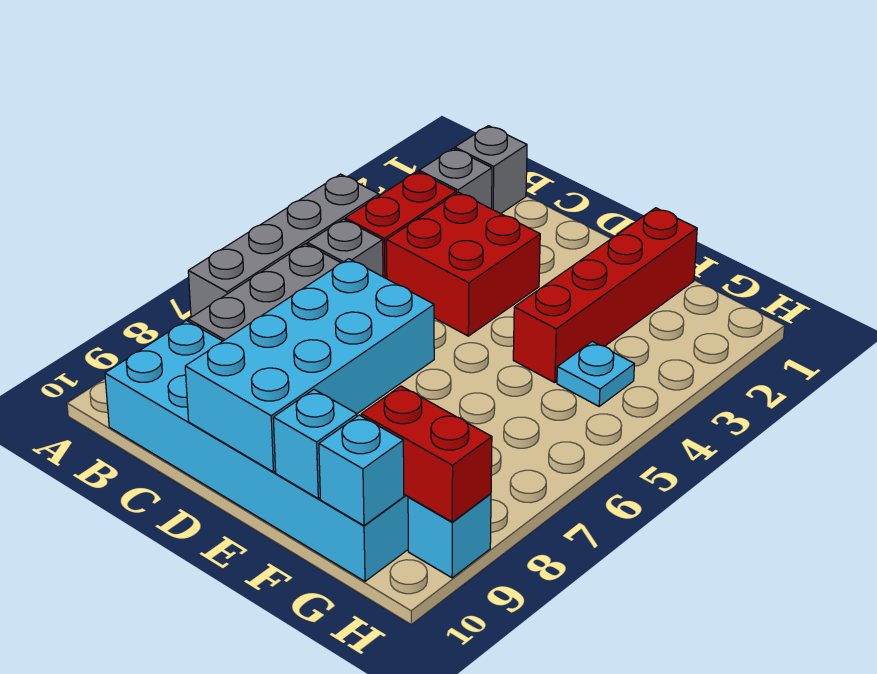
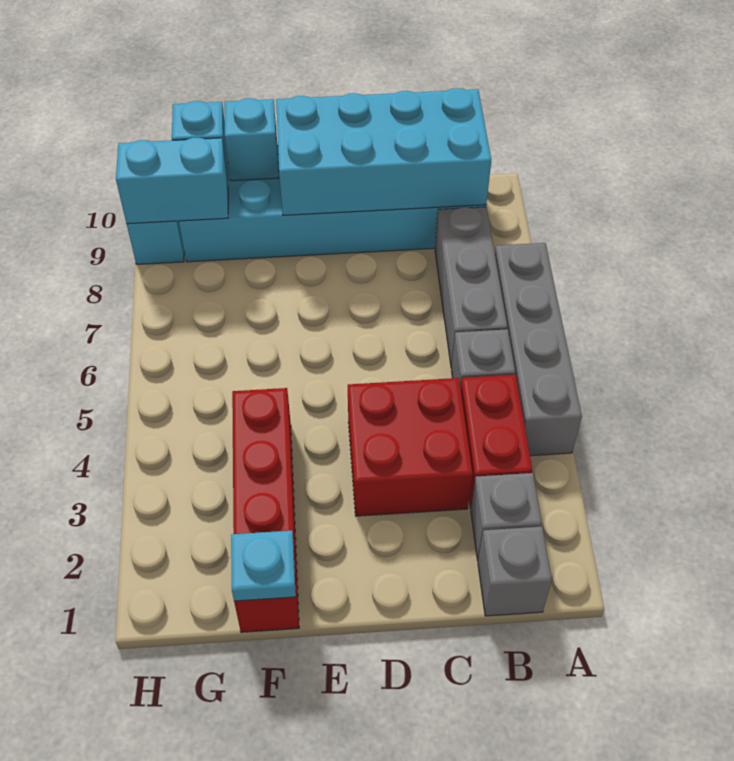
cyan 2x4 brick [185,259,434,472] -> cyan 2x4 brick turned to [276,88,491,215]
cyan 1x1 plate [557,341,634,406] -> cyan 1x1 plate moved to [231,531,296,601]
red 1x2 brick [361,386,492,522] -> cyan 1x2 brick [116,138,228,224]

